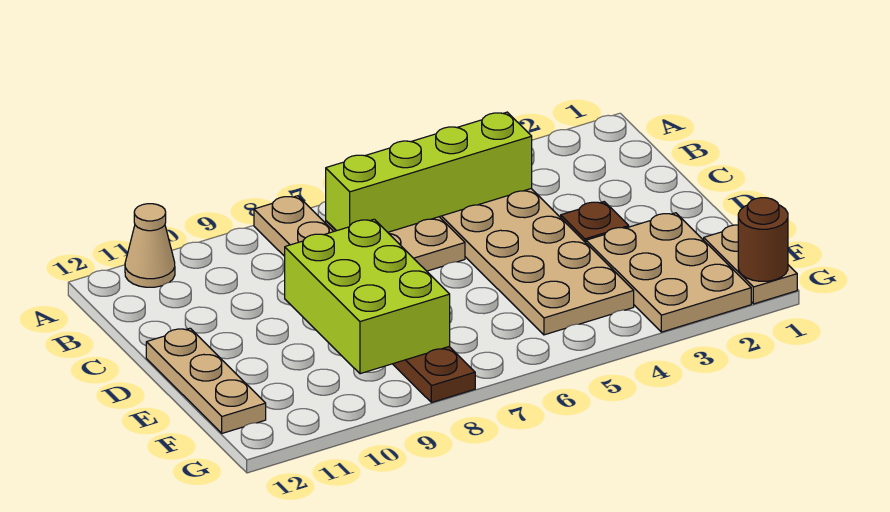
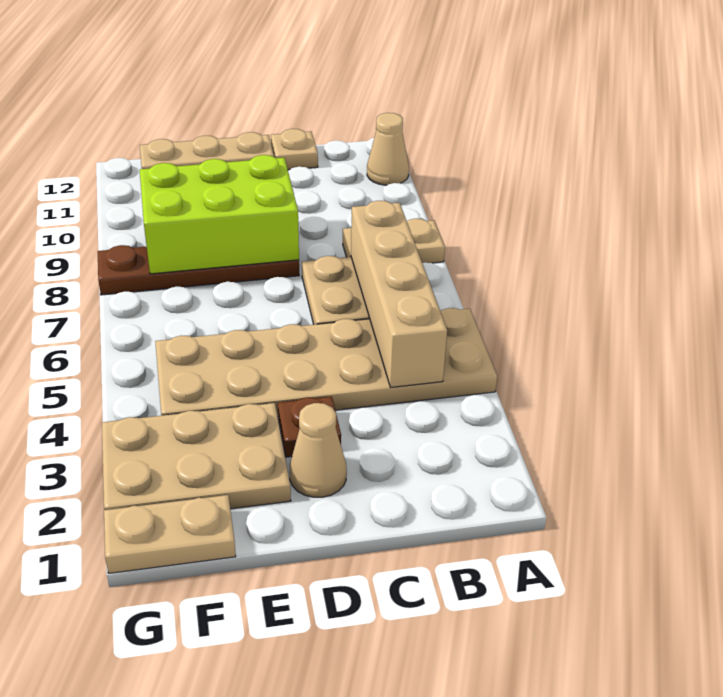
lime 1x4 brick [326,112,532,232] -> tan 1x4 brick [351,201,447,387]
none -> tan 1x1 plate [271,129,318,170]
none -> tan 1x1 cone [290,403,347,497]
brown 1x1 round brick [738,198,788,281] -> none

